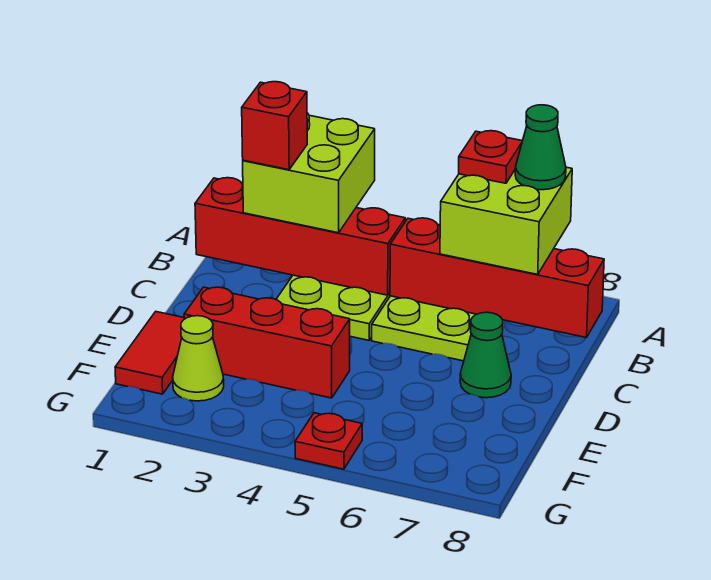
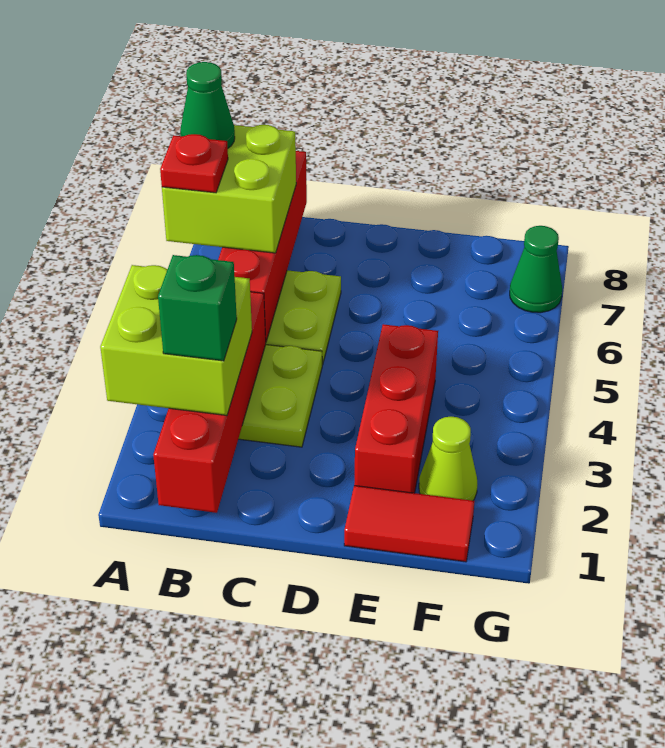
red 1x1 brick [242,82,307,170] -> green 1x1 brick [158,255,237,361]
green 1x1 cone [460,312,511,398] -> green 1x1 cone moved to [510,226,562,313]
red 1x1 plate [295,413,362,469] -> none

